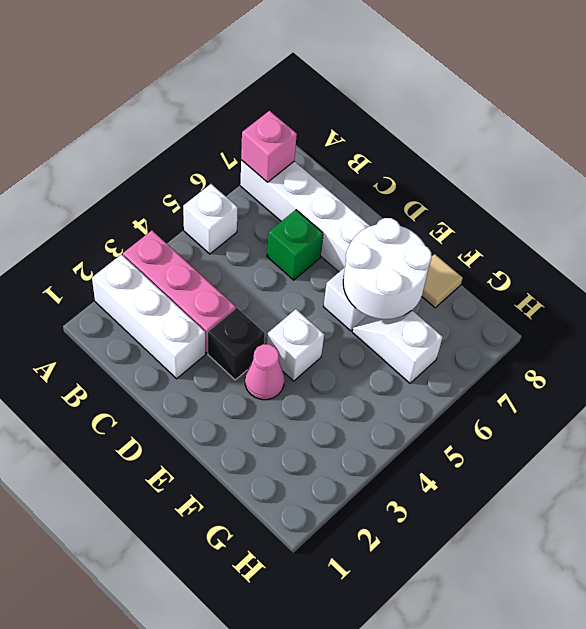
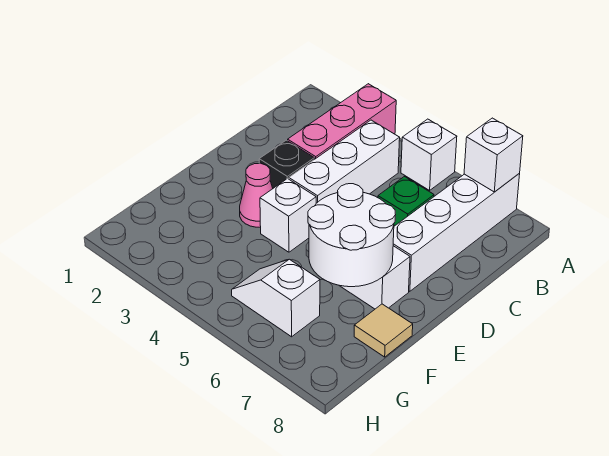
white 1x3 brick [92,254,205,379] -> white 1x3 brick moved to [289,120,400,203]
pink 1x1 brick [241,111,297,182] -> white 1x1 brick [464,118,523,192]
white 1x2 slope [352,311,443,383] -> white 1x2 slope turned to [232,259,320,337]

